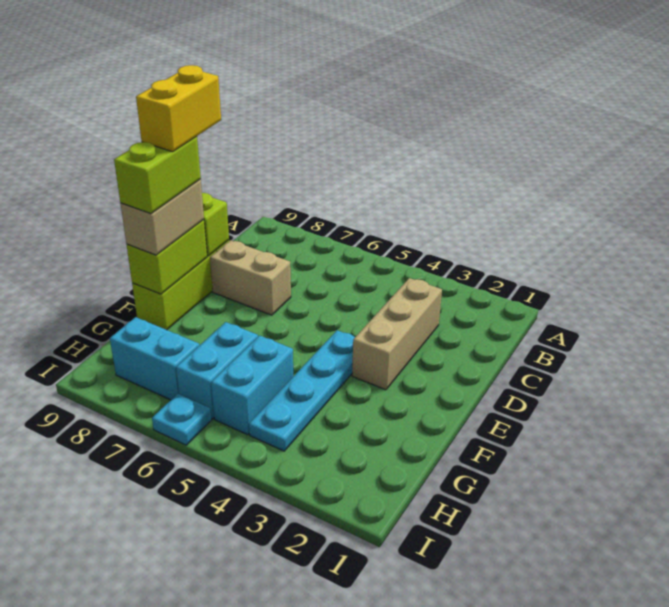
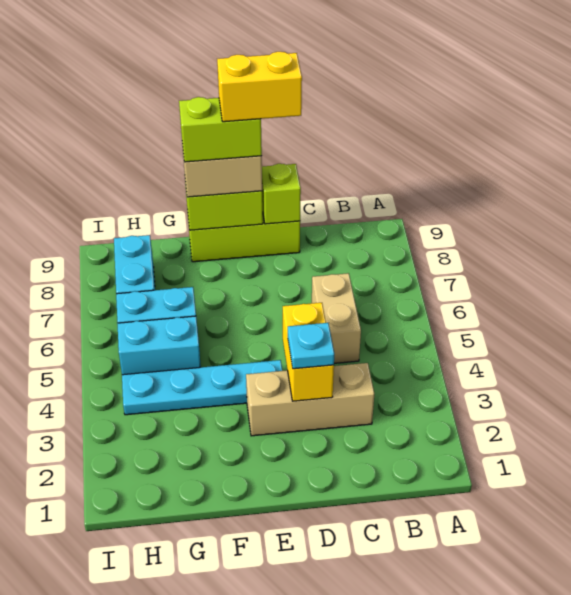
none -> yellow 1x2 brick [283,303,334,401]
tan 1x2 brick [210,240,291,315] -> tan 1x2 brick moved to [312,273,361,363]
cyan 1x1 plate [152,394,211,445] -> cyan 1x1 plate moved to [288,323,334,369]

